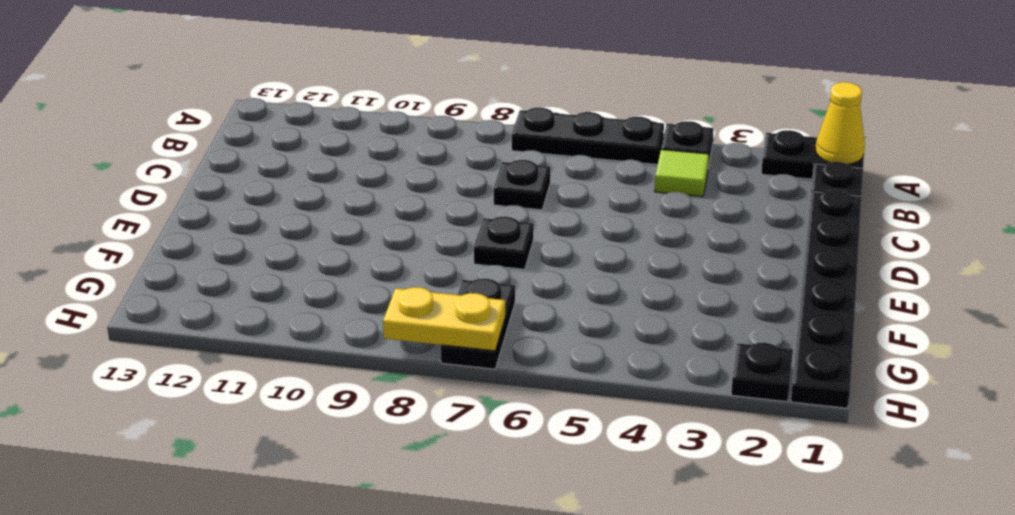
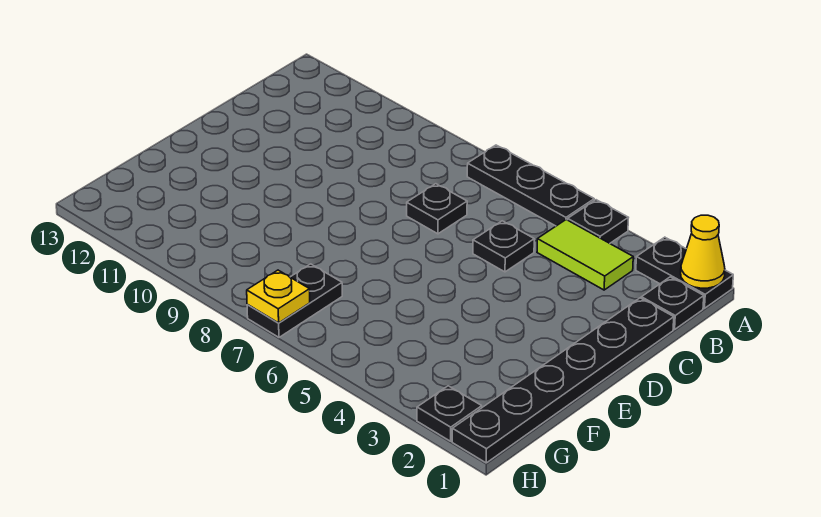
lime 1x1 tile [655,150,709,197] -> lime 1x2 tile [537,220,633,290]
black 1x1 plate [474,217,534,269] -> black 1x1 plate moved to [473,221,534,272]
yellow 1x2 plate [383,287,505,351] -> yellow 1x1 plate [247,270,310,323]

